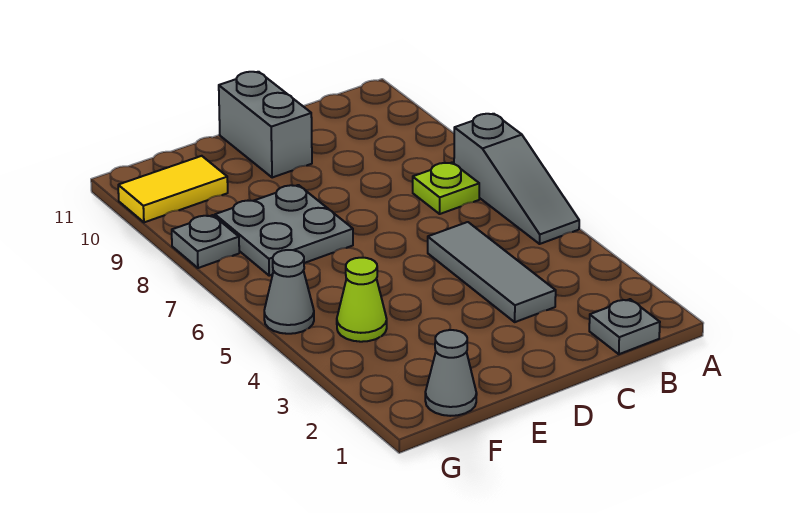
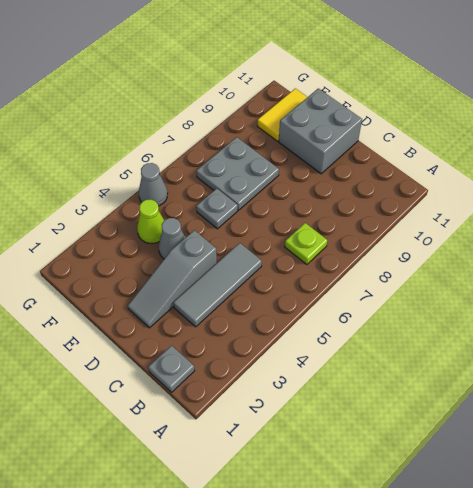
grey 1x3 slope [454,114,579,244] -> grey 1x3 slope moved to [128,230,217,328]
grey 1x2 brick [219,72,312,178] -> grey 2x2 brick [279,88,362,174]
grey 1x1 cone [425,330,477,416] -> grey 1x1 cone moved to [159,218,185,259]
yellow 1x2 tile [118,156,228,222] -> yellow 1x2 tile turned to [257,88,307,141]
grey 1x1 plate [172,215,239,268] -> grey 1x1 plate moved to [196,188,238,229]

